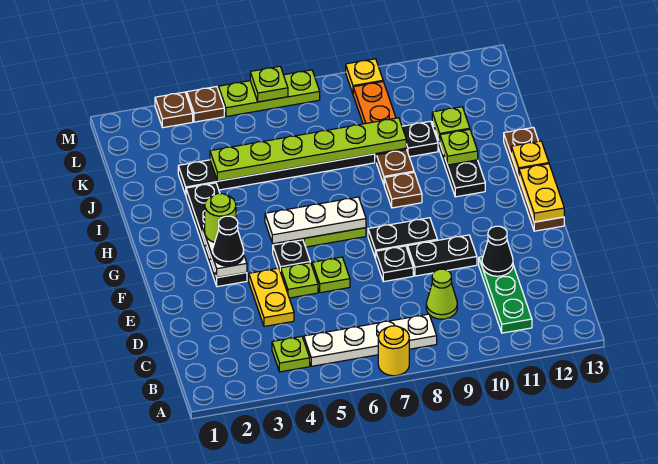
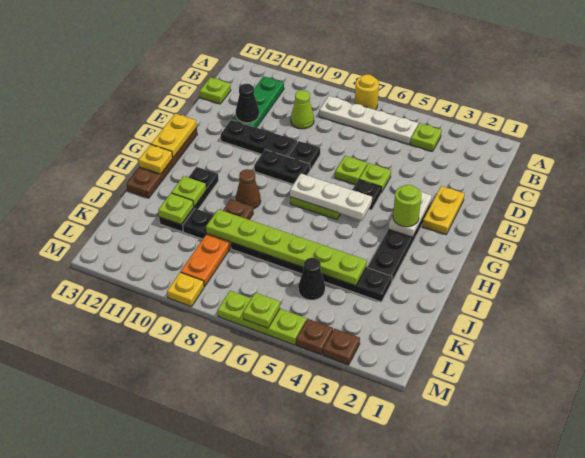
none -> lime 1x1 plate [200,77,231,104]
yellow 1x2 plate [249,268,294,326] -> yellow 1x2 plate moved to [422,186,465,234]
black 1x2 plate [408,235,477,276] -> black 1x3 plate [220,120,297,157]
black 1x1 cone [213,216,244,266] -> black 1x1 cone moved to [298,258,325,300]
brown 1x1 plate [384,172,422,208] -> brown 1x1 cone [236,169,261,209]

